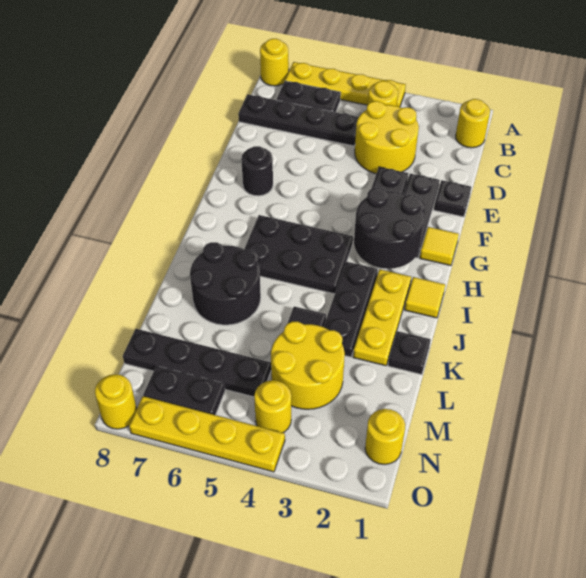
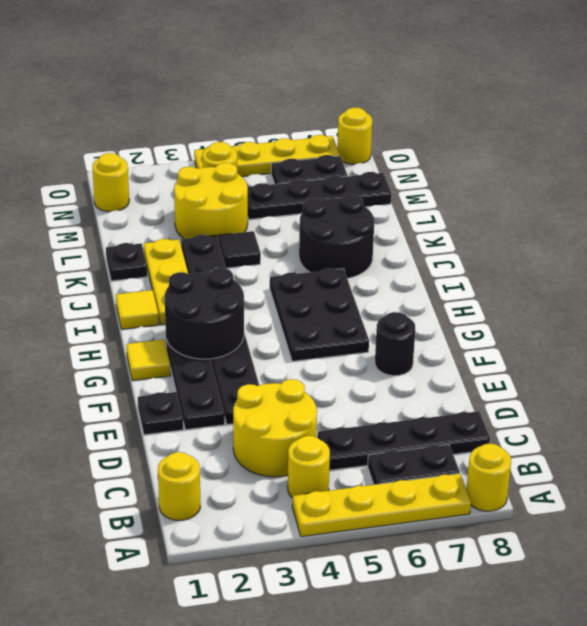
black 2x3 plate [244,215,353,294] -> black 2x3 plate turned to [270,268,369,361]

